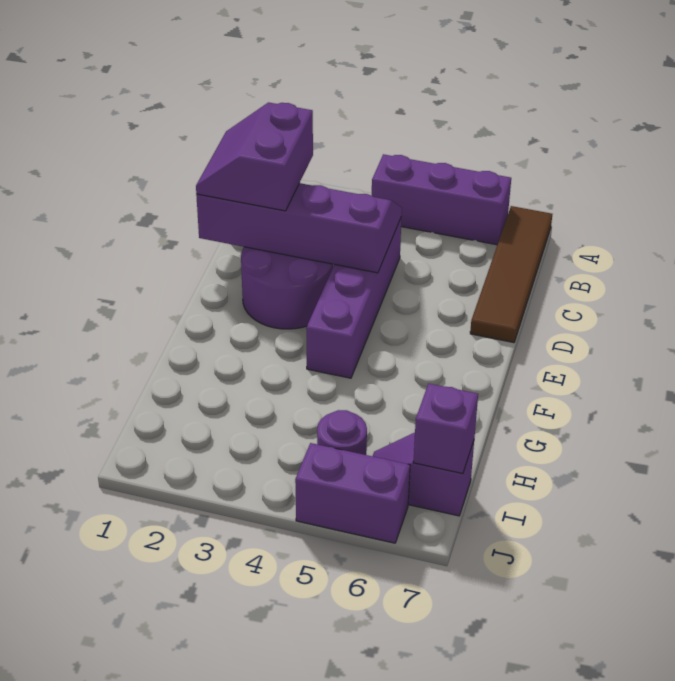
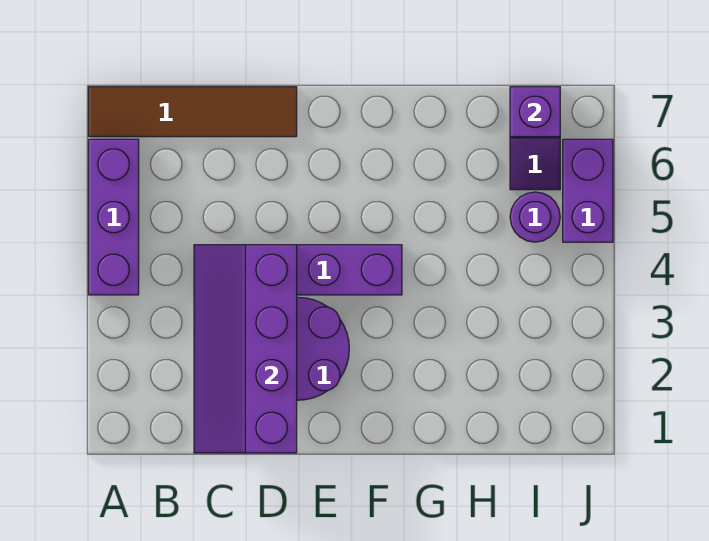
purple 2x2 slope [196,102,313,211] -> none

